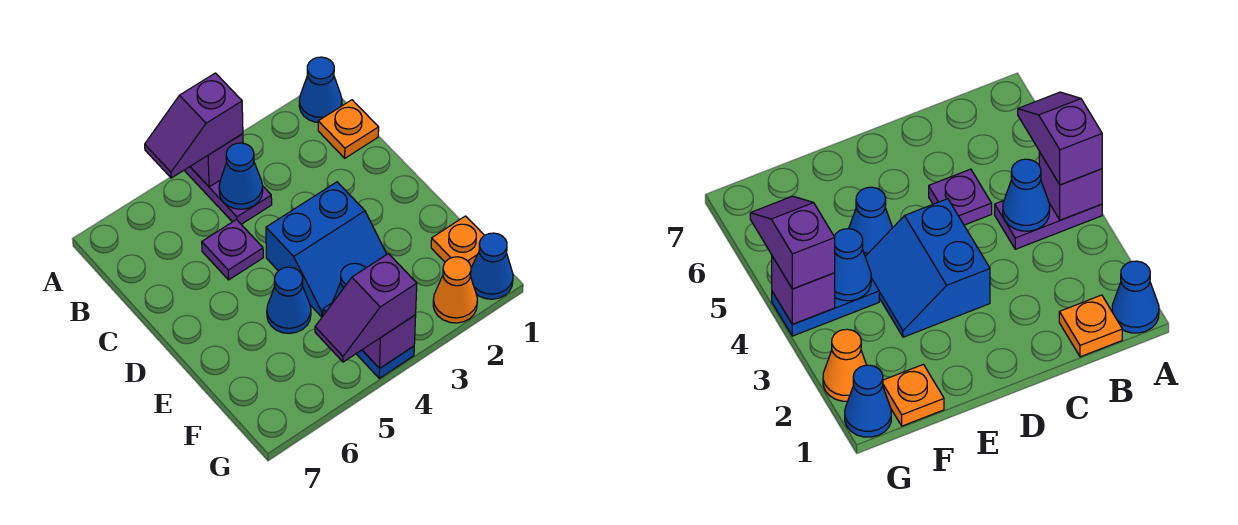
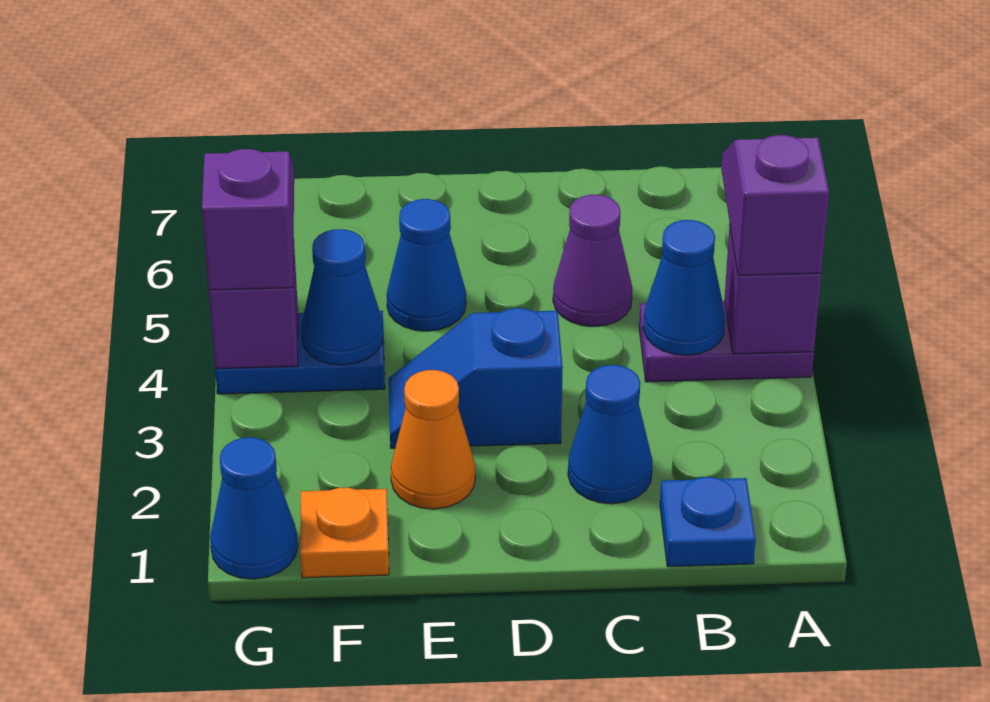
blue 1x1 cone [299,57,342,122] -> blue 1x1 cone moved to [568,365,652,504]
orange 1x1 plate [318,100,379,158] -> blue 1x1 plate [660,477,756,567]
purple 1x1 plate [202,220,263,280] -> purple 1x1 cone [553,195,632,327]
blue 2x2 slope [266,182,387,317] -> blue 1x2 slope [389,308,563,448]
orange 1x1 cone [433,257,477,323] -> orange 1x1 cone moved to [391,370,475,509]

